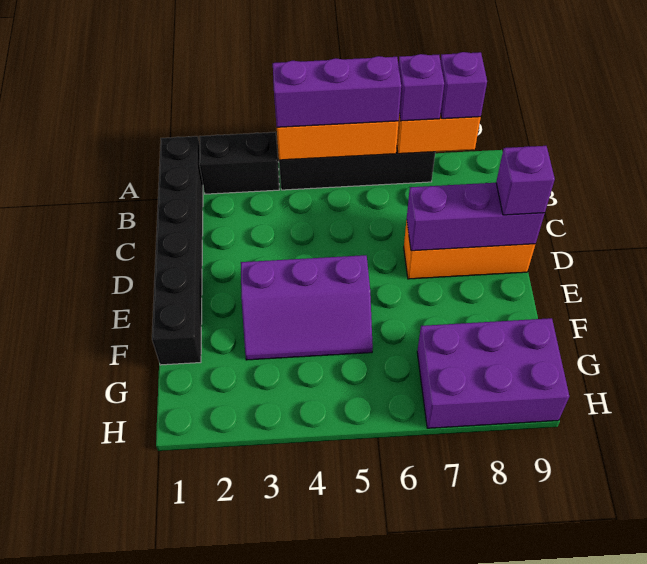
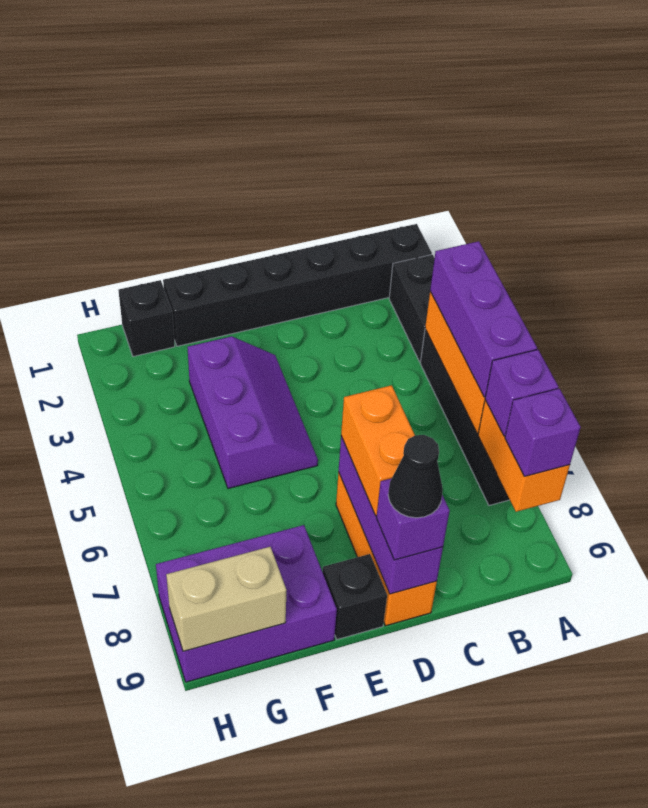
none -> orange 1x2 brick [341,385,415,516]
none -> black 1x1 cone [388,435,443,518]
purple 2x3 slope [241,255,373,360] -> purple 2x3 slope turned to [188,336,318,488]
none -> black 1x1 brick [323,554,387,639]
none -> black 1x1 brick [119,280,175,356]
purple 2x3 brick [417,318,569,428] -> purple 2x3 brick turned to [156,525,337,682]
none -> tan 1x2 brick [166,547,286,651]

